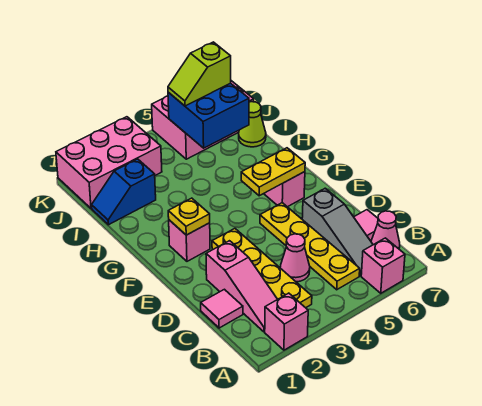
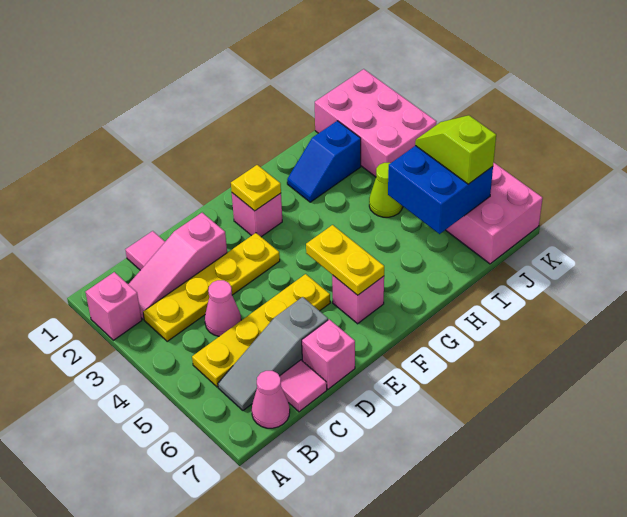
pink 1x1 brick [361,238,405,293] -> pink 1x1 brick moved to [302,319,355,389]
blue 1x2 slope [92,159,156,225] -> blue 1x2 slope turned to [287,121,361,202]
lime 1x1 cone [239,102,266,147] -> lime 1x1 cone moved to [369,163,403,217]

